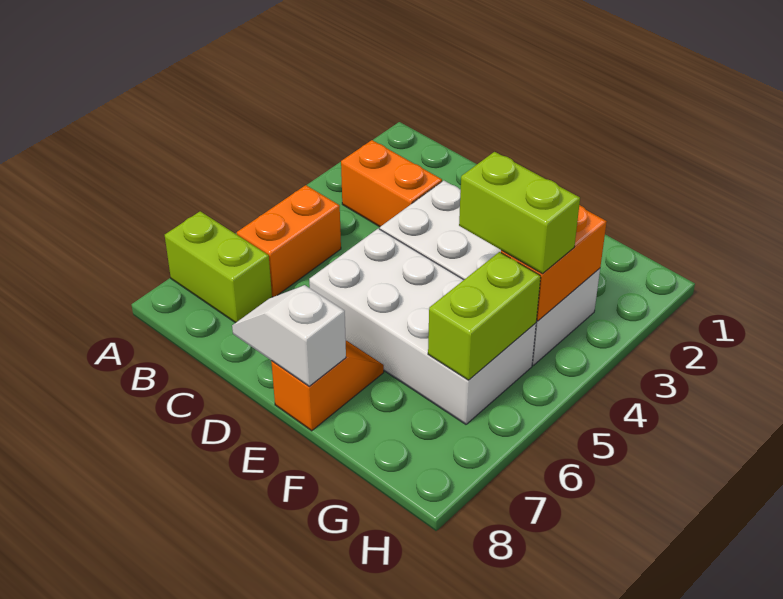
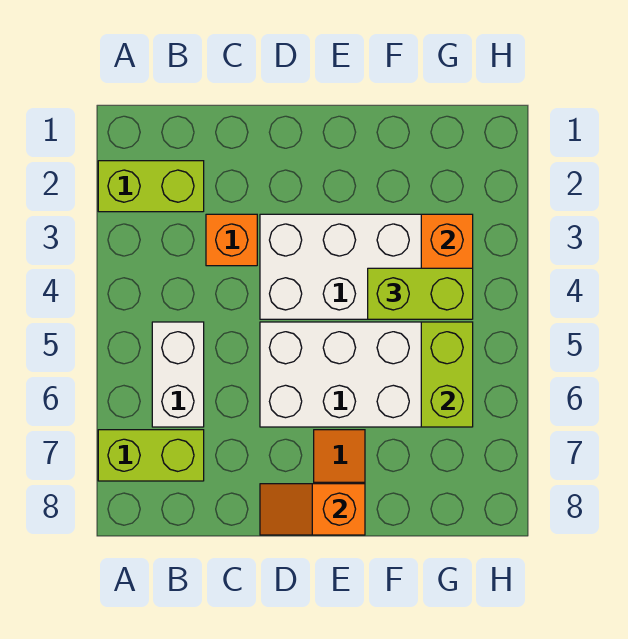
none -> lime 1x2 brick [98,161,204,212]
orange 1x2 brick [341,140,442,227] -> orange 1x1 brick [206,214,257,266]
orange 1x2 brick [237,185,341,297] -> white 1x2 brick [152,322,204,427]
white 1x2 slope [232,285,346,386] -> orange 1x2 slope [260,484,365,535]

